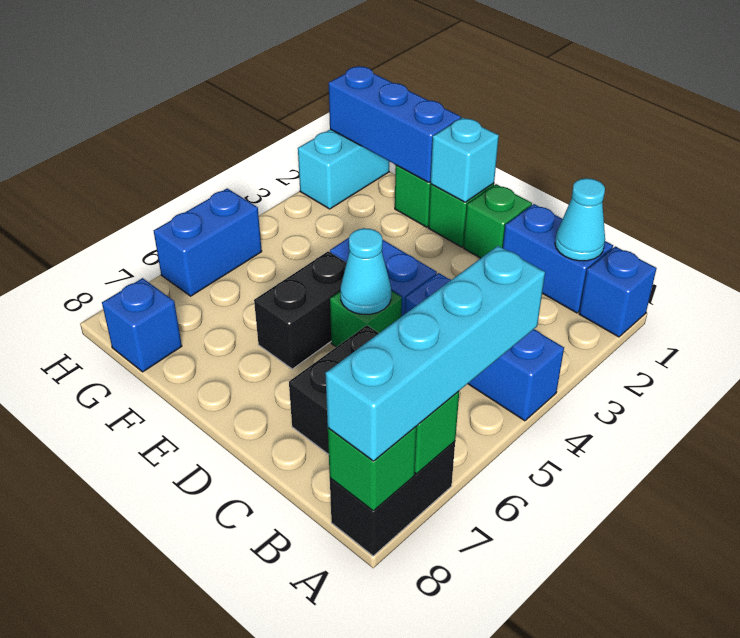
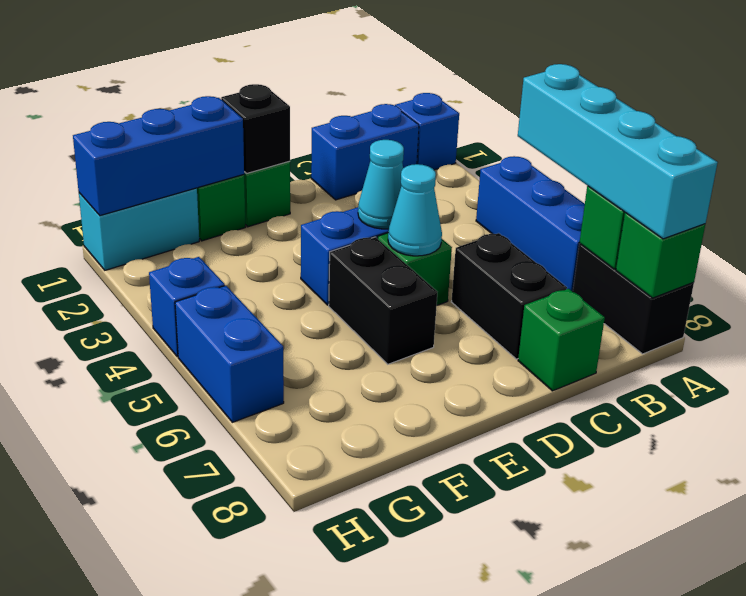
blue 1x3 brick [405,273,564,421] -> blue 1x3 brick turned to [476,156,585,292]
cyan 1x1 cone [555,178,605,261] -> cyan 1x1 cone moved to [358,140,404,229]
green 1x1 brick [464,184,532,258] -> green 1x1 brick moved to [518,289,605,391]
cyan 1x1 brick [431,118,499,202] -> black 1x1 brick [221,84,290,174]
blue 1x1 brick [102,278,182,372] -> blue 1x1 brick moved to [149,257,225,357]
cyan 1x2 brick [298,129,389,209] -> cyan 1x2 brick turned to [79,188,199,270]

